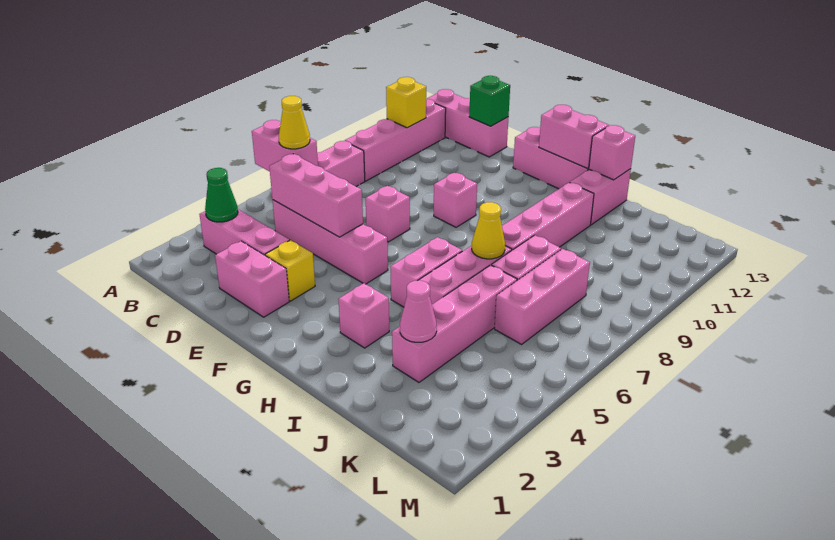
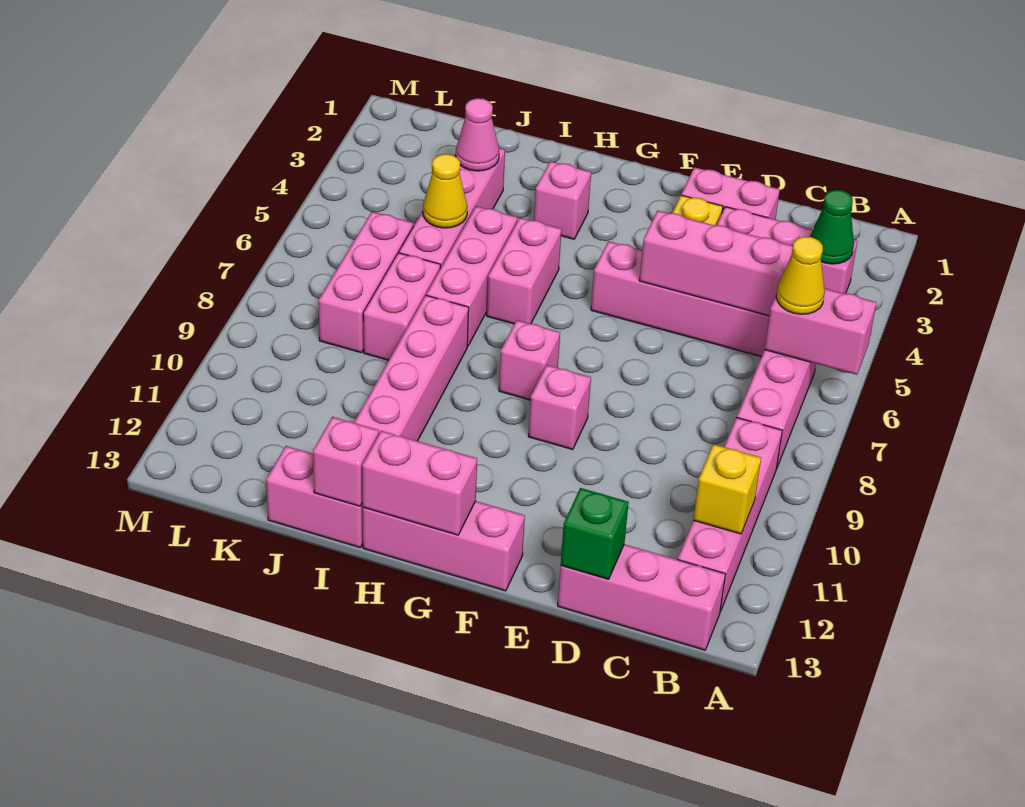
pink 1x1 brick [366,186,410,242] -> pink 1x1 brick moved to [499,320,560,400]
yellow 1x1 cone [472,202,505,259] -> yellow 1x1 cone moved to [423,154,467,228]
pink 1x2 brick [570,169,631,225] -> pink 1x2 brick turned to [266,446,363,548]

